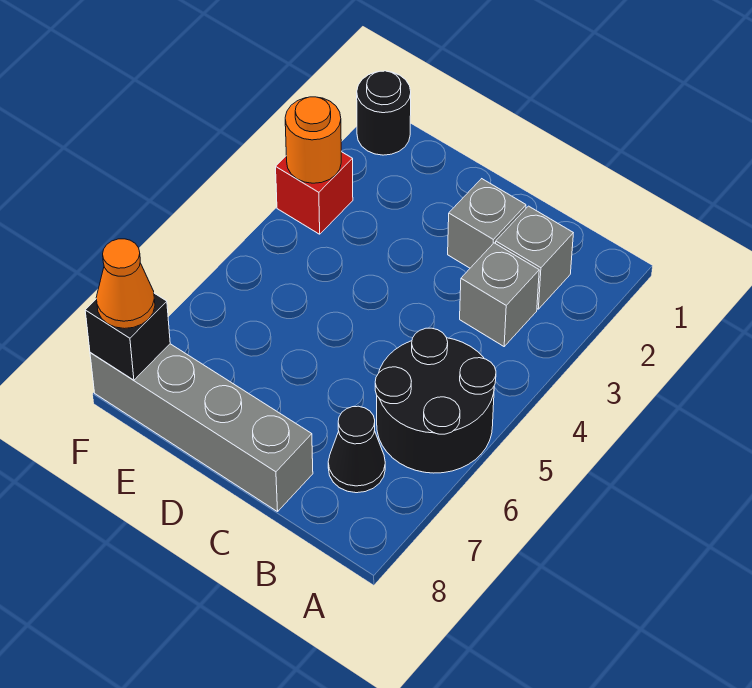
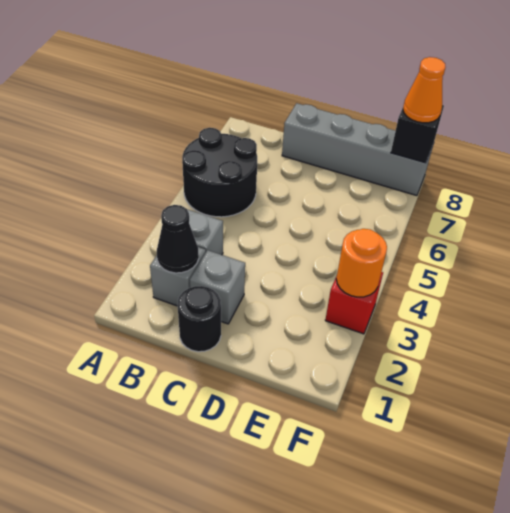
black 1x1 cone [328,406,385,493] -> black 1x1 cone moved to [157,205,199,273]
black 1x1 round brick [357,71,411,155] -> black 1x1 round brick moved to [178,286,221,352]

